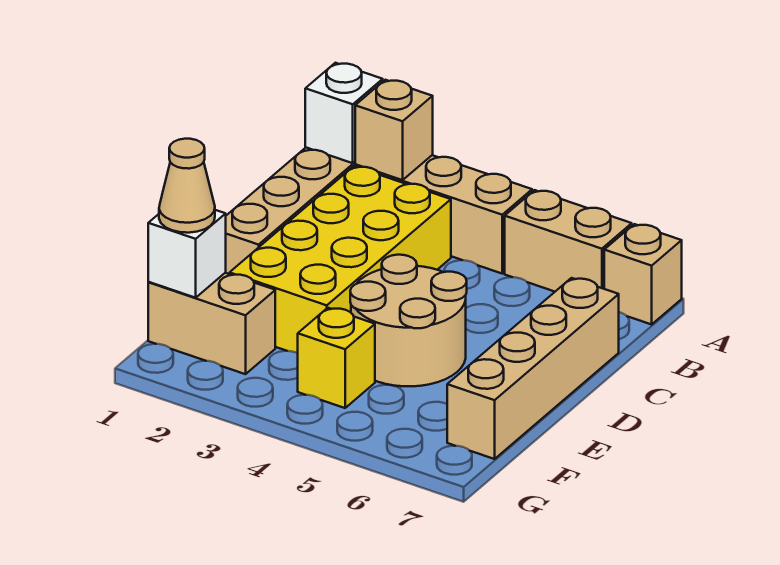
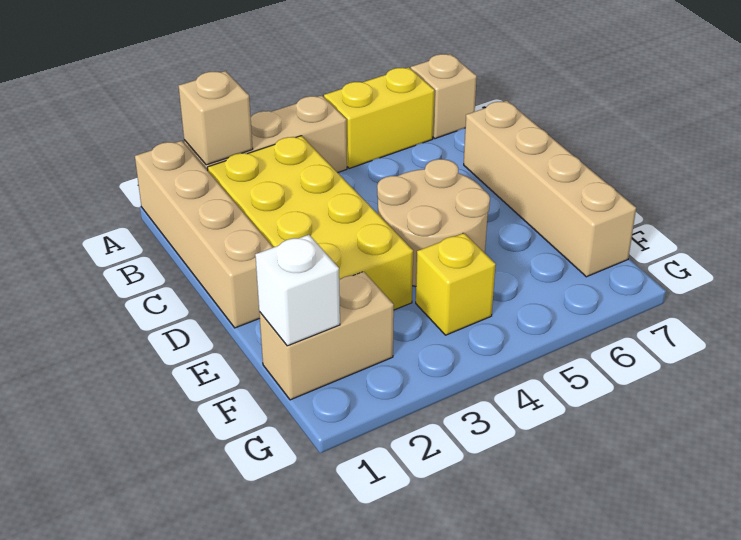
white 1x1 brick [305,63,383,163] -> none
tan 1x2 brick [505,190,632,292] -> yellow 1x2 brick [324,67,434,169]
tan 1x1 cone [159,139,215,233] -> none

